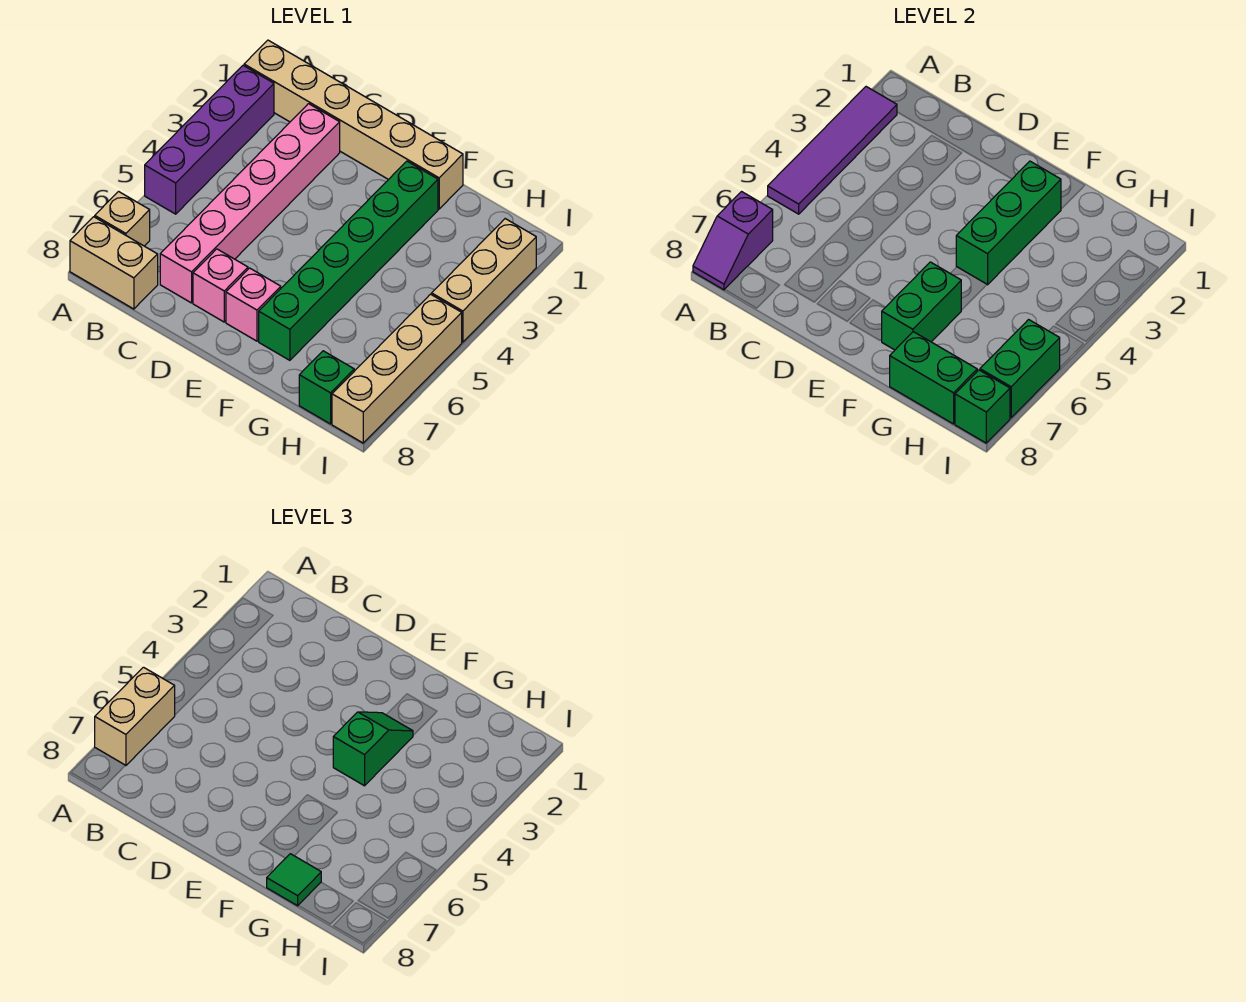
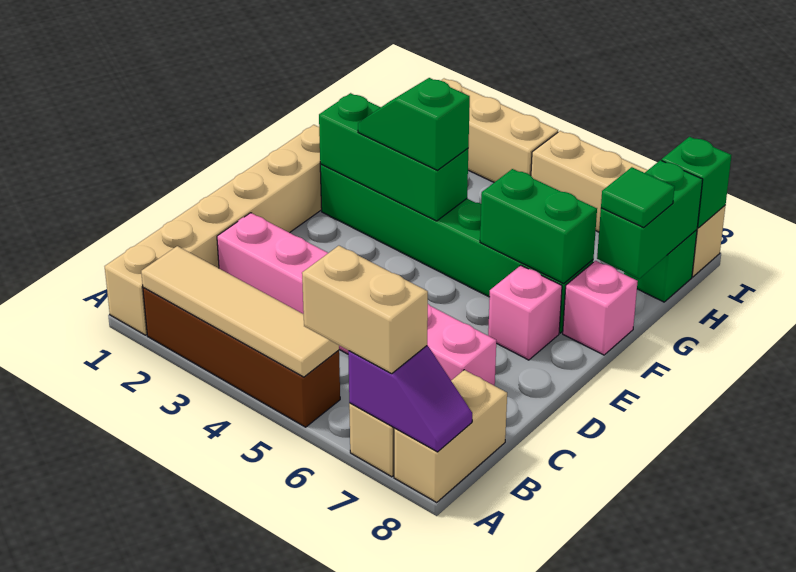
purple 1x4 brick [145,66,274,214] -> brown 1x4 brick [143,288,340,427]
purple 1x4 tile [768,87,897,214] -> tan 1x4 tile [141,246,339,377]
pink 1x1 brick [193,249,248,322] -> pink 1x1 brick moved to [563,261,638,355]
green 1x2 brick [980,320,1060,418] -> none

